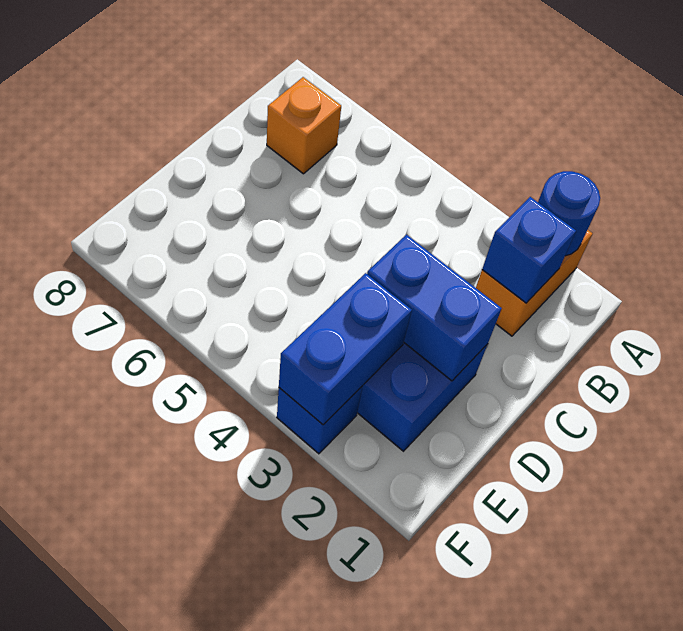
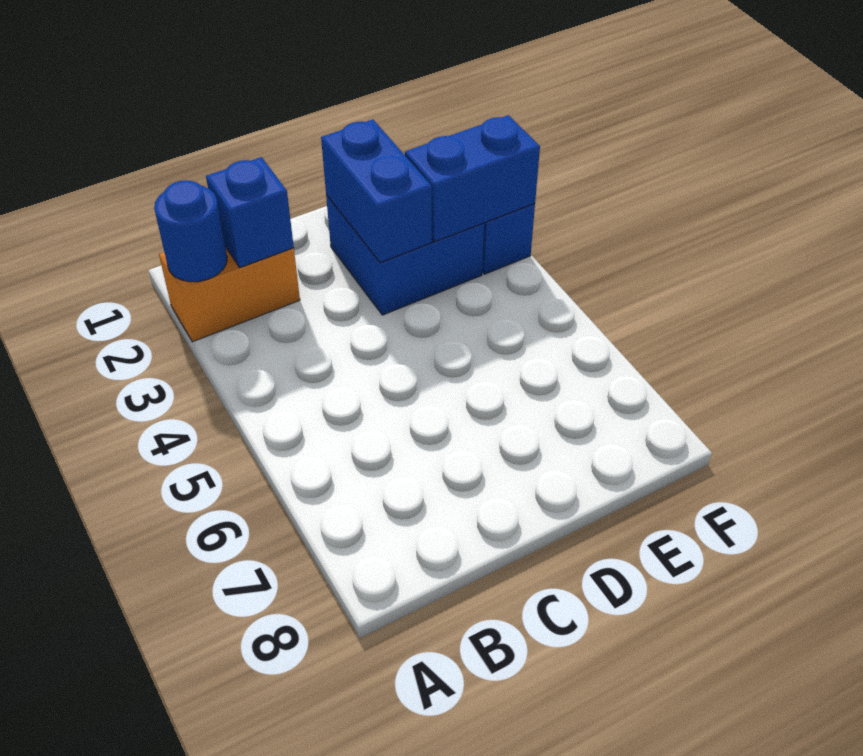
orange 1x1 brick [267,77,341,174] -> none

